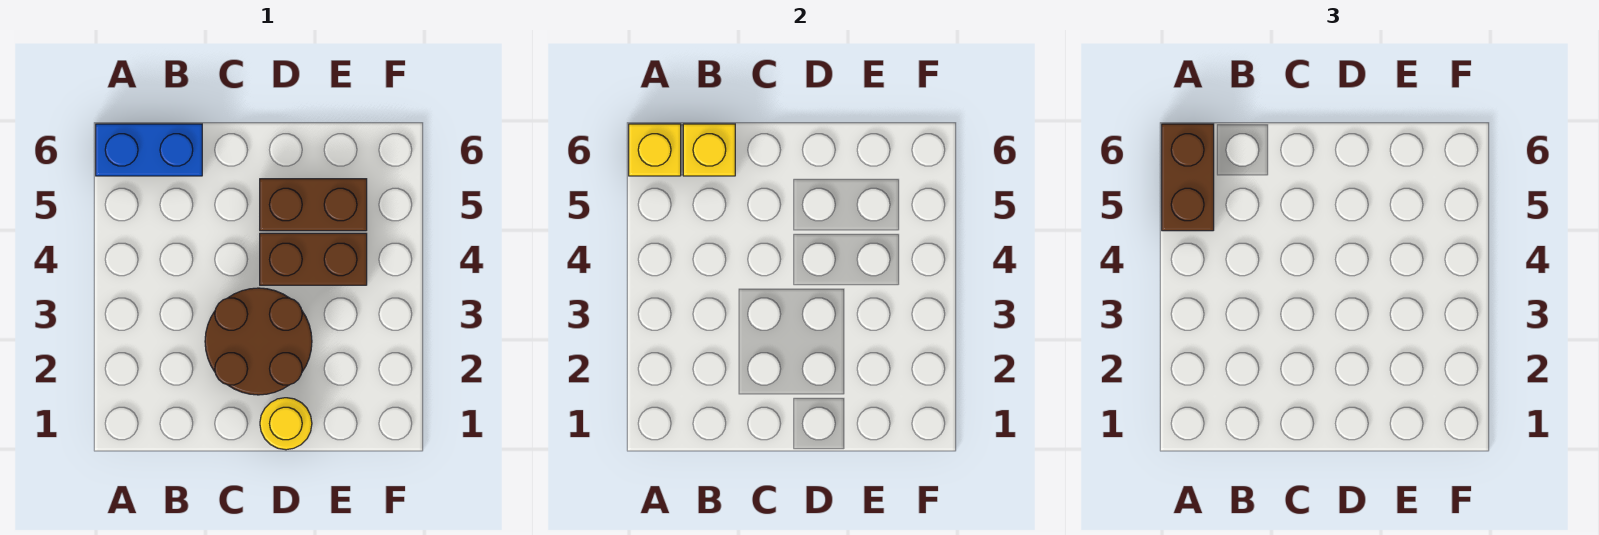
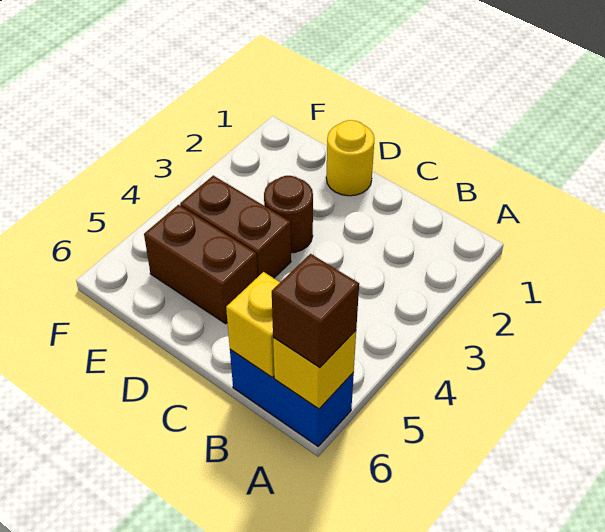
brown 1x2 brick [1162,124,1214,231] -> brown 1x1 brick [272,254,359,367]
brown 2x2 round brick [205,288,312,395] -> brown 1x1 round brick [264,176,313,253]

